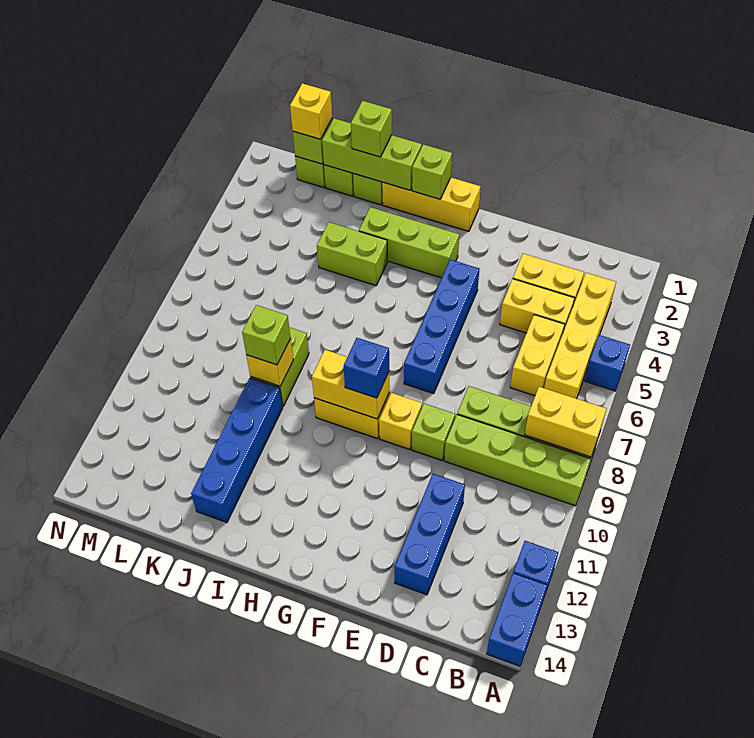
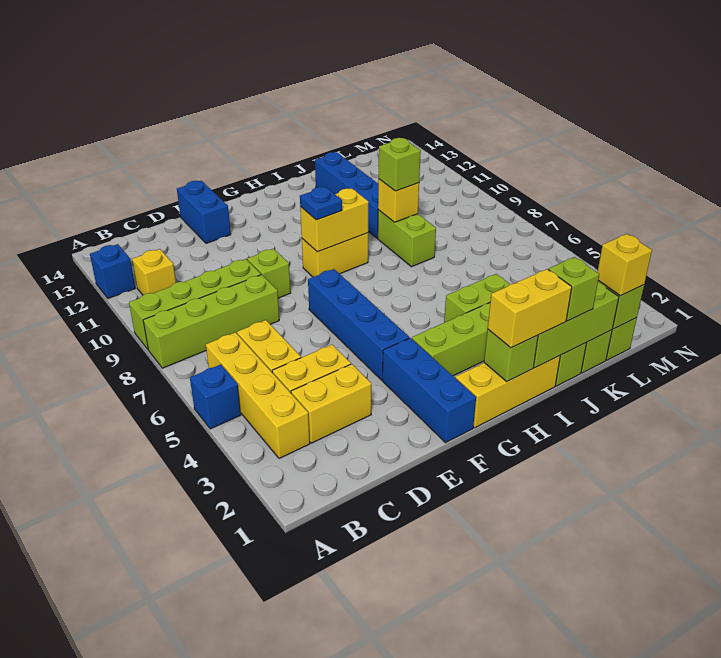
yellow 1x2 brick [525,387,606,457] -> yellow 1x2 brick moved to [488,269,572,348]
blue 1x2 brick [487,573,547,666] -> blue 1x2 brick moved to [177,181,231,243]
blue 1x3 brick [395,474,465,595] -> blue 1x3 brick moved to [382,338,476,443]
yellow 1x1 brick [379,393,422,449] -> yellow 1x1 brick moved to [132,249,176,295]
blue 1x1 brick [344,338,389,398] -> blue 1x1 plate [300,187,342,220]

